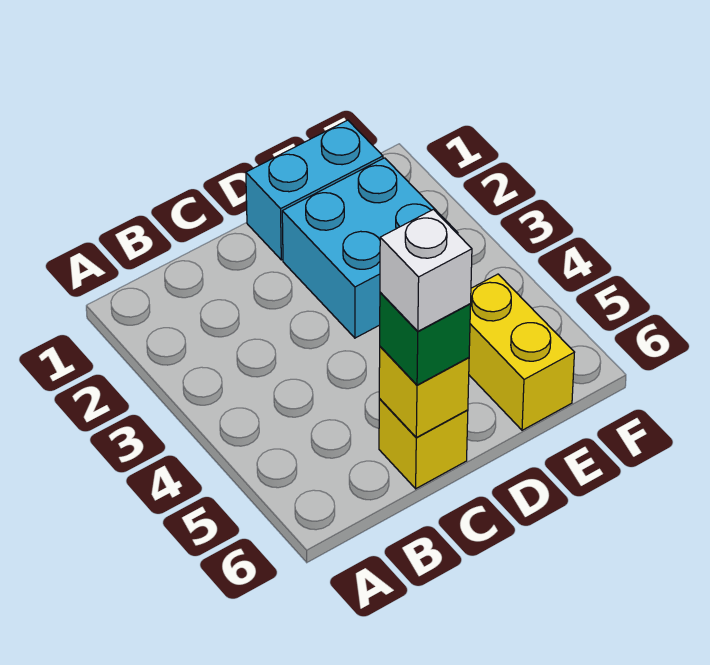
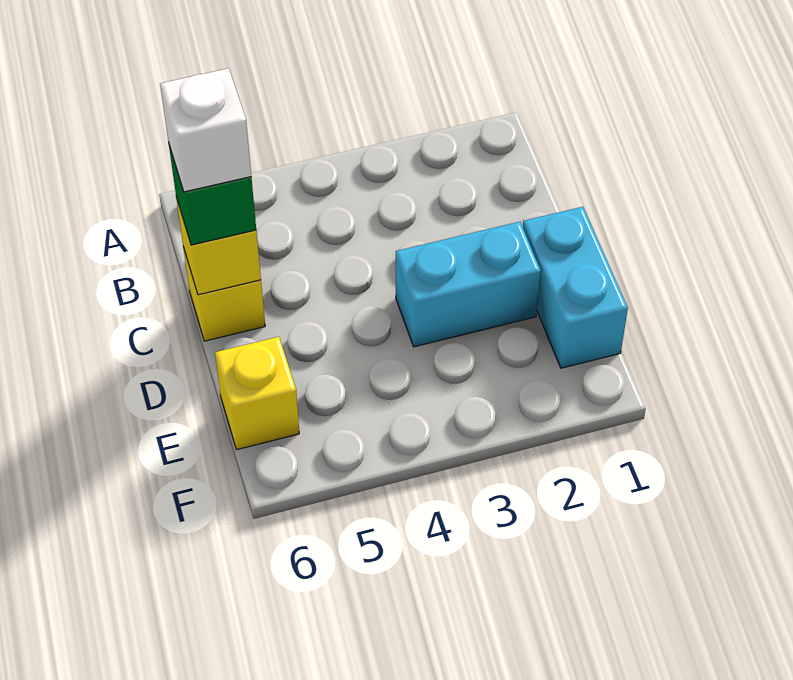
cyan 2x2 brick [282,158,458,338] -> cyan 1x2 brick [396,222,541,347]
yellow 1x2 brick [469,274,574,430] -> yellow 1x1 brick [215,337,299,449]

